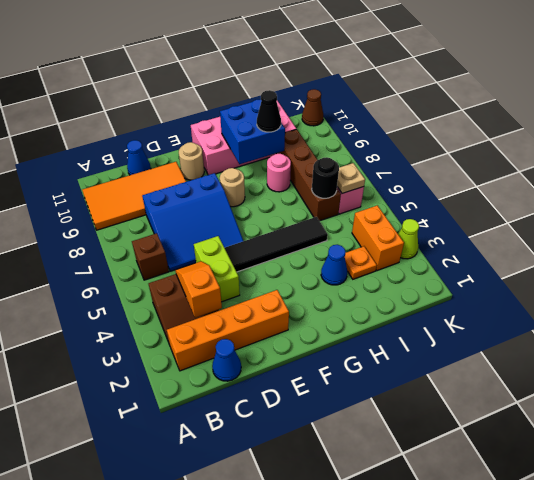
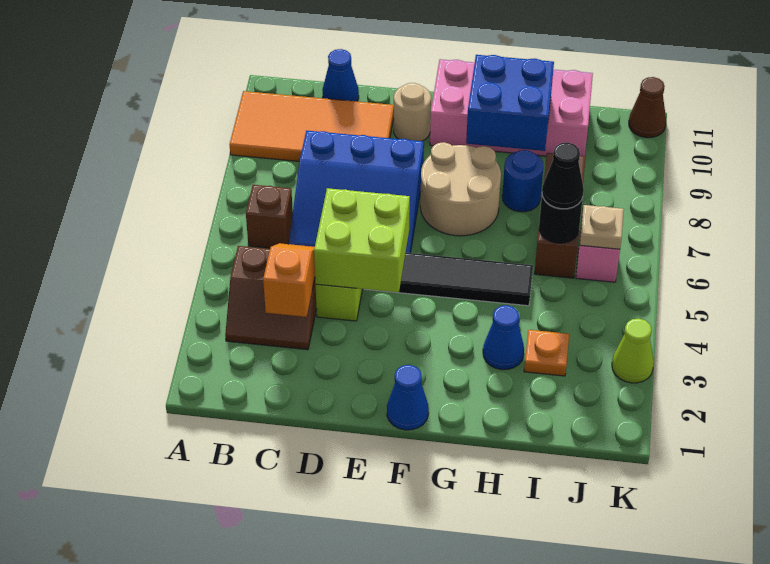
orange 1x4 brick [167,290,289,371] -> none
blue 1x1 cone [212,339,241,381] -> blue 1x1 cone moved to [387,365,429,430]
none -> lime 2x2 brick [314,188,410,293]
tan 1x1 round brick [220,168,245,207] -> tan 2x2 round brick [420,142,501,236]
pink 1x1 round brick [267,154,291,192] -> blue 1x1 round brick [502,150,543,212]
black 1x1 cone [257,90,281,132] -> black 1x1 cone moved to [542,143,584,209]
brown 1x4 brick [276,129,341,221] -> brown 1x3 brick [535,153,585,278]
orange 1x2 brick [352,205,404,271] -> none

